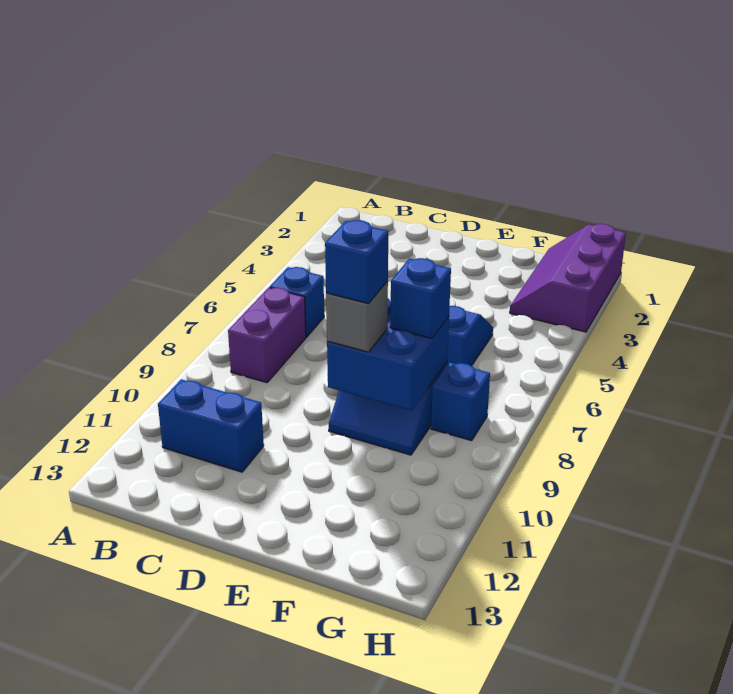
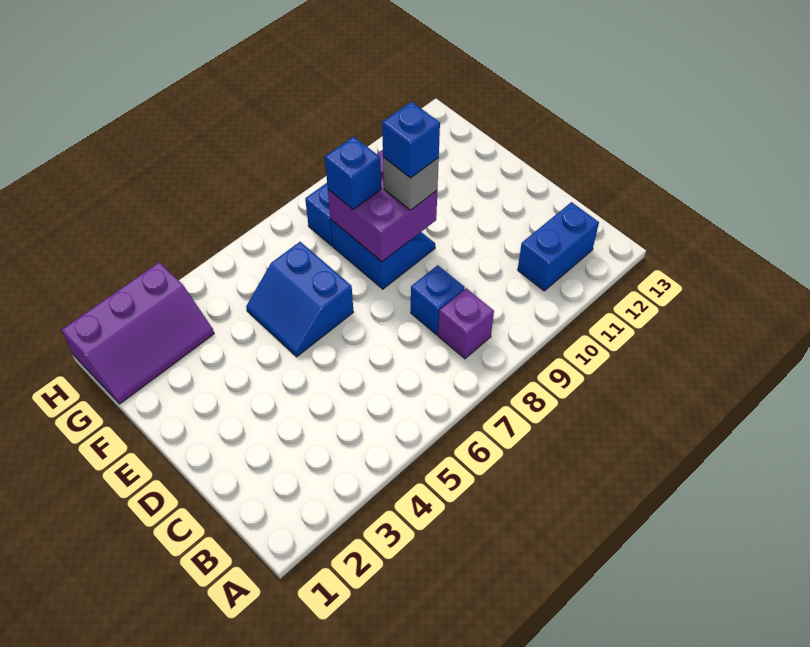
blue 1x1 brick [270,267,324,337] -> blue 1x1 brick moved to [411,265,465,335]
purple 1x2 brick [228,288,306,383] -> purple 1x1 brick [438,288,494,359]
blue 1x2 brick [158,379,264,472] -> blue 1x2 brick turned to [518,202,599,291]
blue 2x2 brick [327,299,449,411] -> purple 2x2 brick [328,150,437,262]

